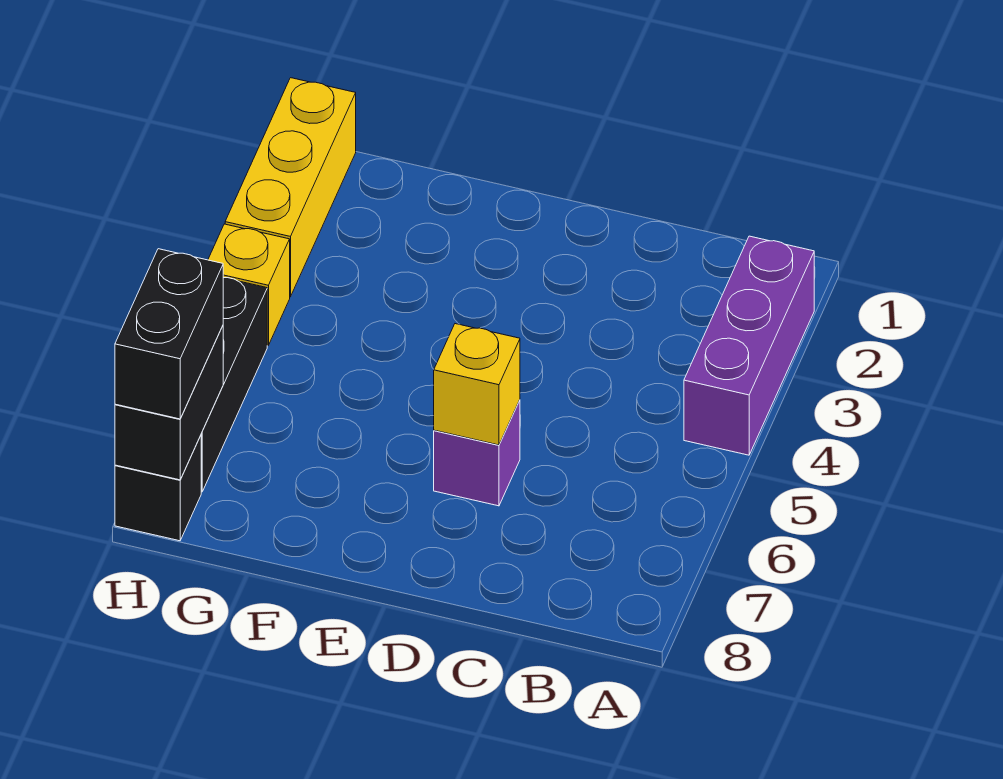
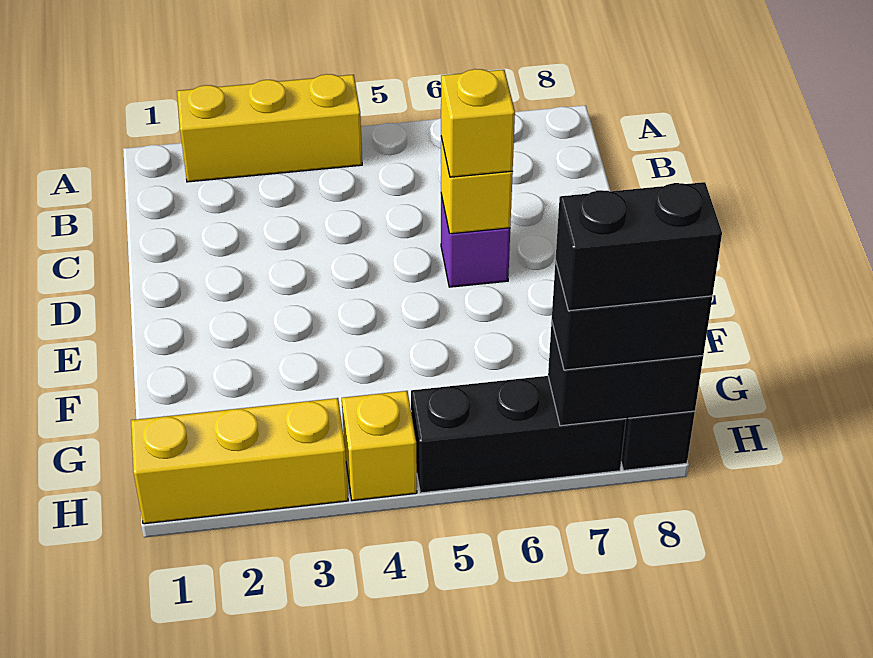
purple 1x3 brick [684,236,814,455] -> yellow 1x3 brick [177,74,362,182]
none -> yellow 1x1 brick [441,69,515,177]
none -> black 1x2 brick [555,182,722,311]

